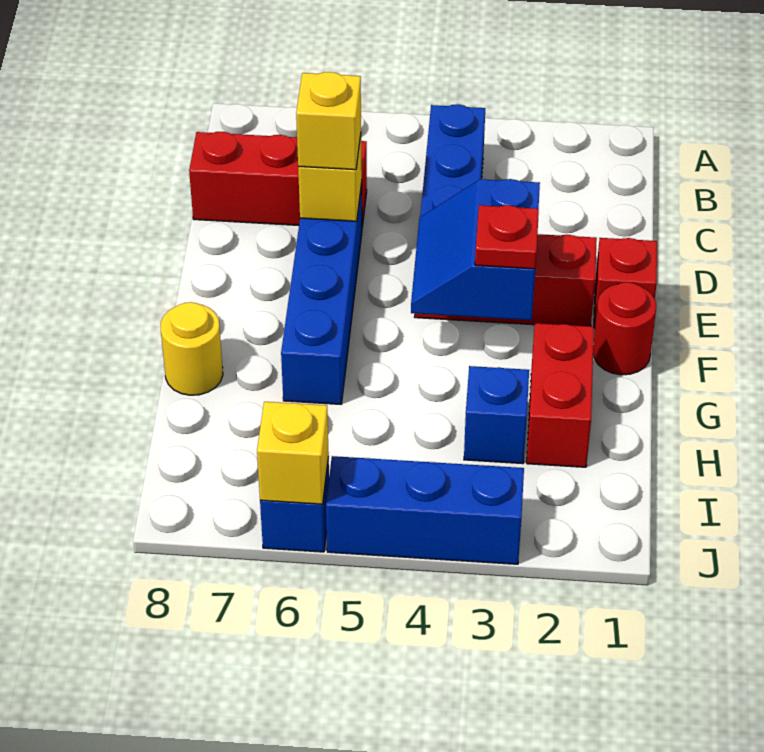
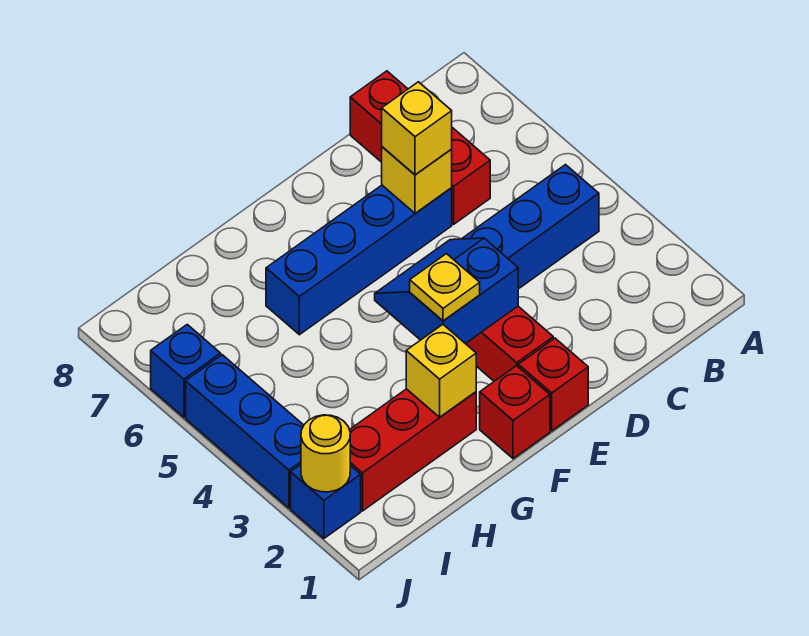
red 1x1 round brick [593,282,657,375] -> red 1x1 brick [480,366,550,459]
red 1x1 plate [475,205,539,269] -> yellow 1x1 plate [410,254,480,321]
red 1x2 brick [527,323,594,467] -> red 1x3 brick [350,389,476,511]
yellow 1x1 round brick [161,302,223,395] -> yellow 1x1 round brick moved to [301,415,350,492]
blue 1x1 brick [464,366,529,464] -> blue 1x1 brick moved to [291,465,361,538]
yellow 1x1 brick [257,402,329,504] -> yellow 1x1 brick moved to [406,325,476,417]

